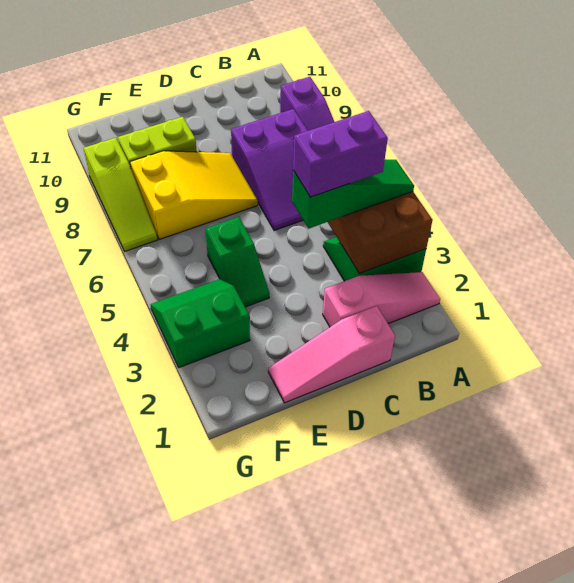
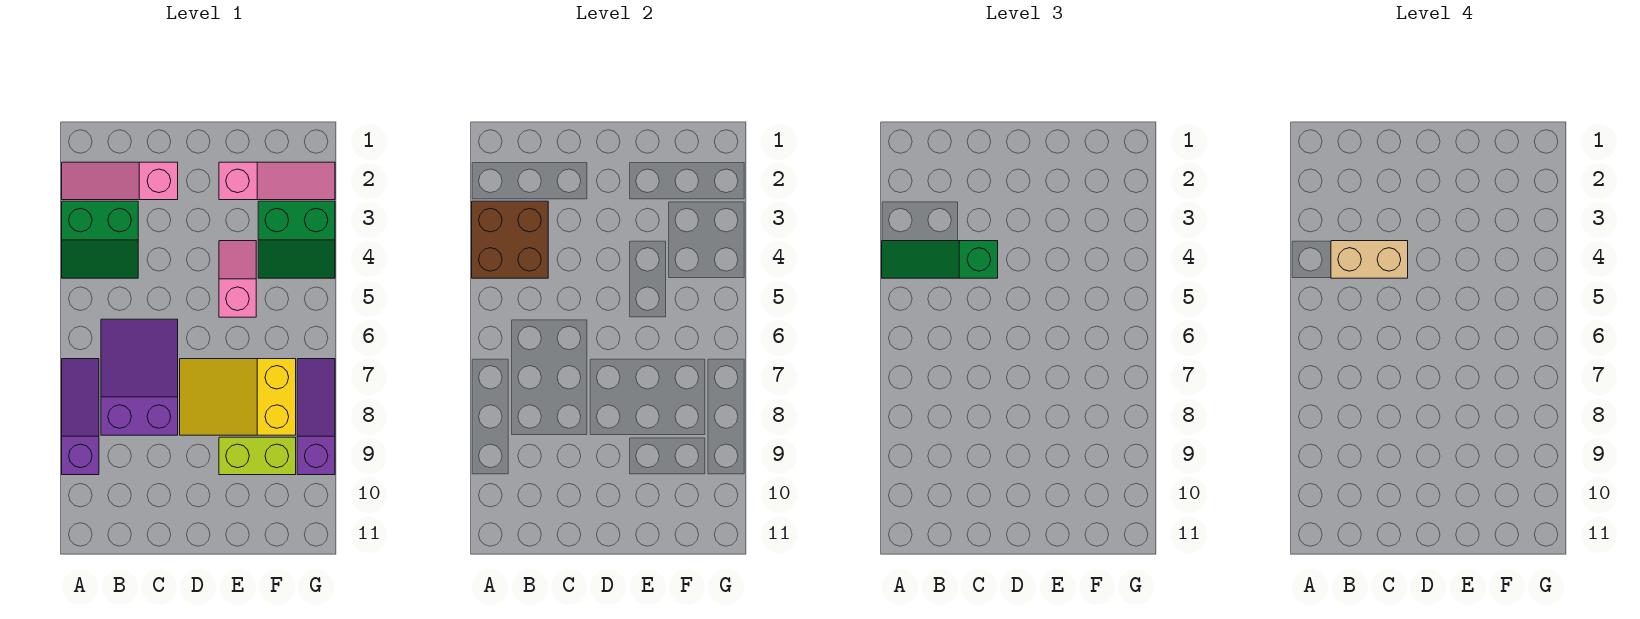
purple 1x2 brick [293,111,388,197] -> tan 1x2 brick [1331,241,1408,278]
pink 1x3 slope [268,306,395,403] -> pink 1x3 slope moved to [219,162,335,200]
green 1x2 slope [206,217,269,307] -> pink 1x2 slope [219,241,256,317]
lime 1x3 slope [84,138,157,251] -> purple 1x3 slope [297,359,335,475]

